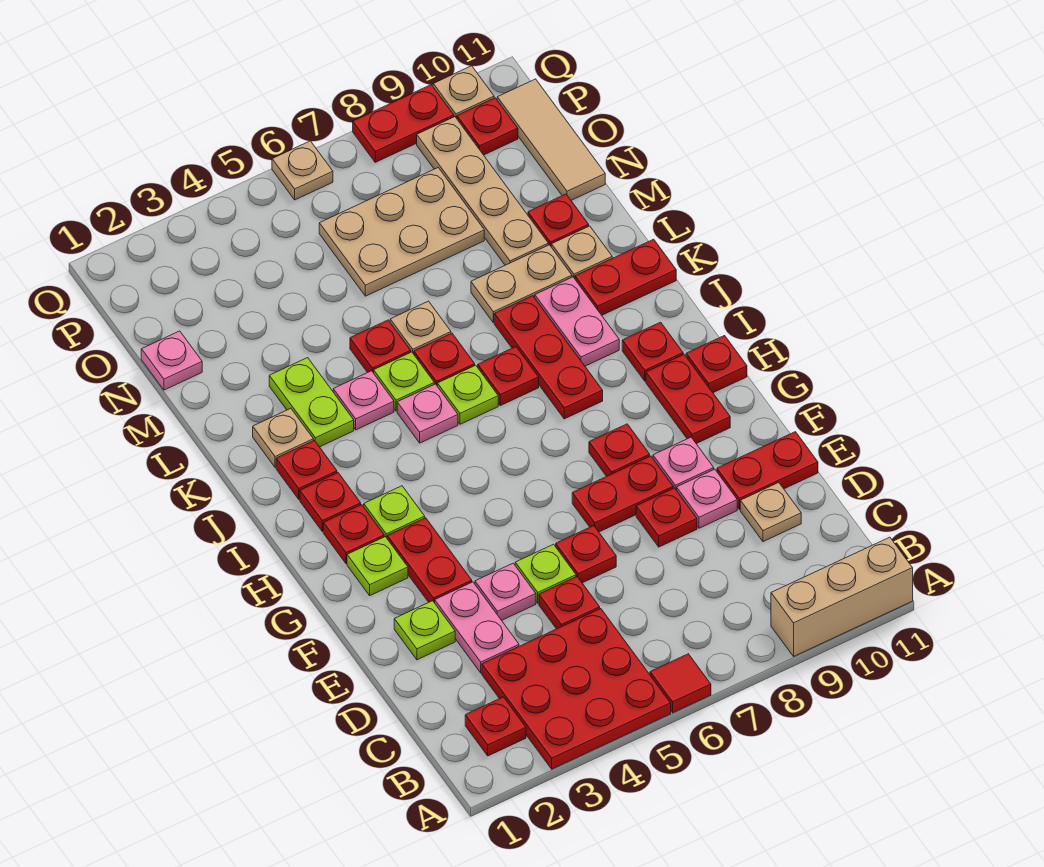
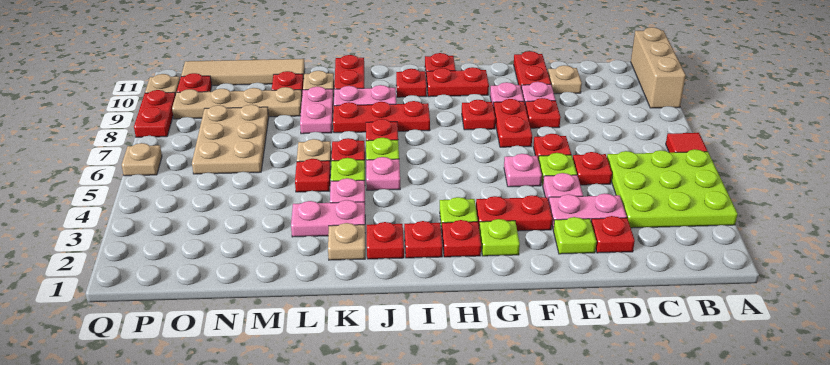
red 3x3 plate [482,609,671,769] -> lime 3x3 plate [607,149,738,228]
red 1x1 plate [465,697,526,756] -> red 1x1 plate moved to [591,216,635,253]
lime 1x2 plate [269,358,354,447] -> pink 1x2 plate [291,200,365,237]
tan 1x2 plate [471,245,572,323] -> pink 1x2 plate [300,86,333,134]
pink 1x1 plate [141,331,202,390] -> pink 1x1 plate moved to [504,154,542,187]
tan 1x3 tile [497,79,605,200] -> tan 1x4 tile [181,59,305,85]

